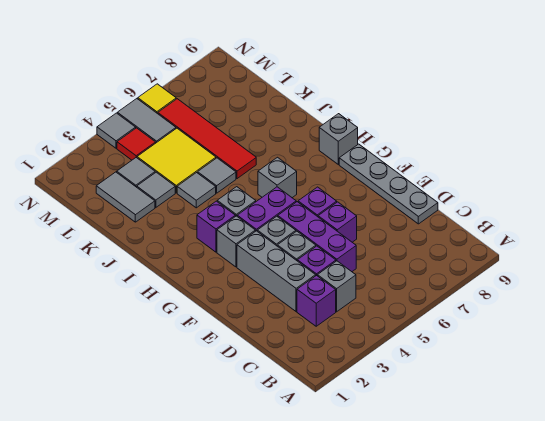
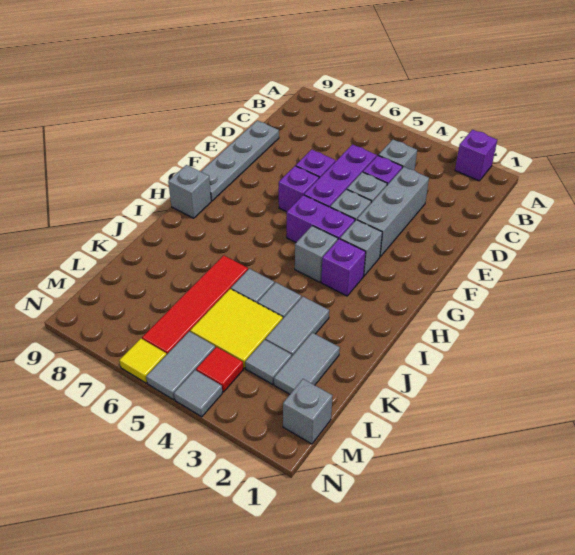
purple 1x1 brick [297,275,336,326] -> purple 1x1 brick moved to [455,130,497,181]
grey 1x1 brick [258,157,297,198] -> grey 1x1 brick moved to [283,379,332,444]
grey 1x1 tile [137,172,175,208] -> grey 1x2 tile [266,297,329,356]

